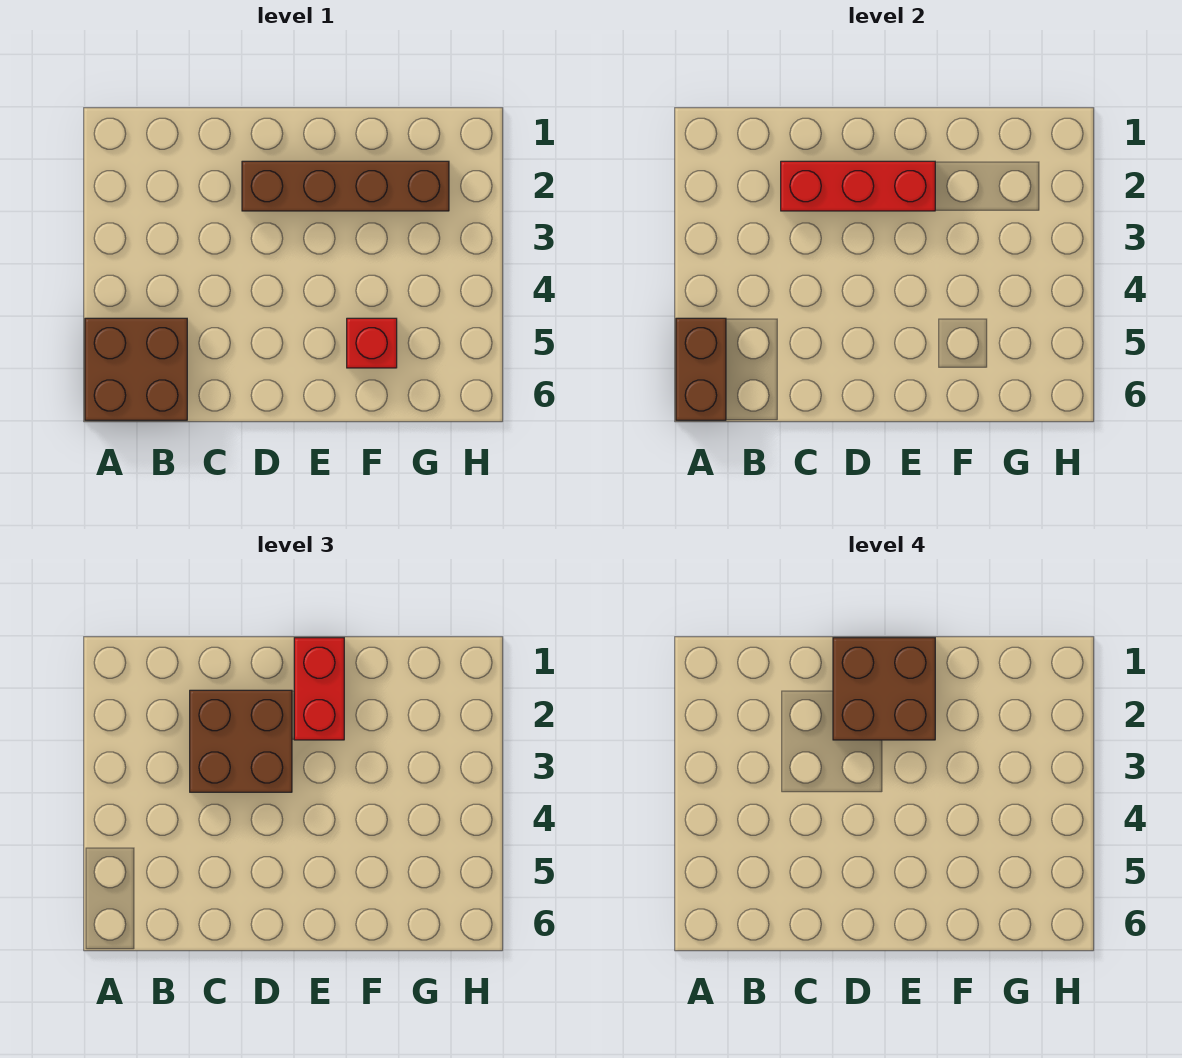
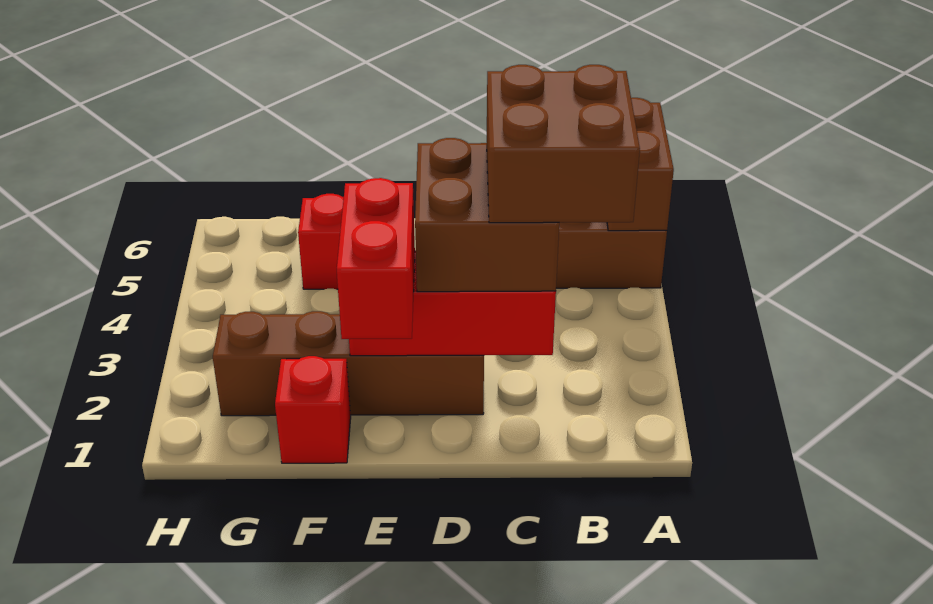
brown 2x2 brick [833,638,935,740] -> brown 2x2 brick moved to [487,65,640,223]
none -> red 1x1 brick [275,356,351,463]

